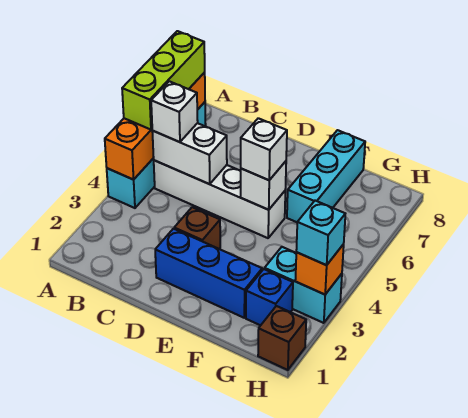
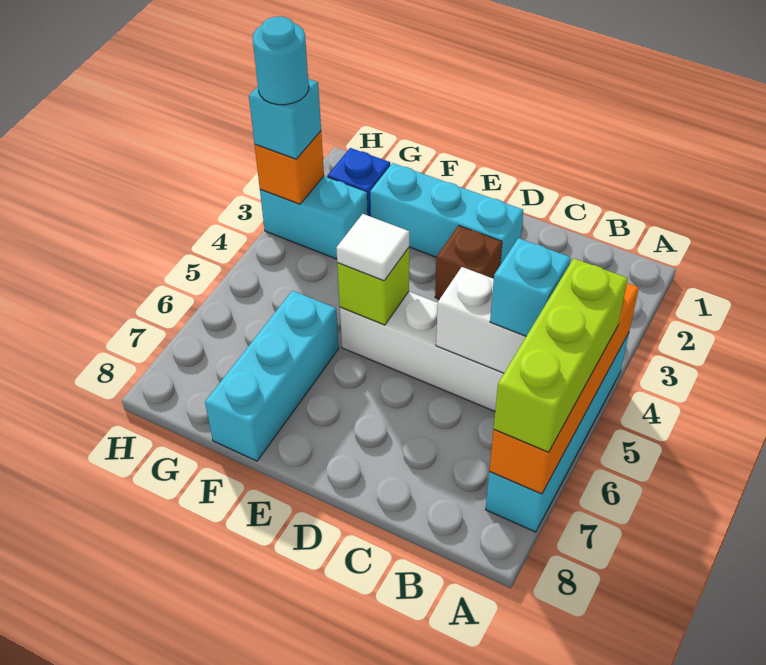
white 1x1 brick [151,81,198,142] -> cyan 1x1 brick [490,238,571,336]
blue 1x3 brick [155,229,262,318] -> cyan 1x3 brick [370,163,523,265]
white 1x1 brick [241,161,286,210] -> lime 1x1 brick [337,248,409,325]
white 1x1 brick [241,118,287,180] -> white 1x1 tile [336,214,409,281]
brown 1x1 brick [258,306,306,370] -> none
none -> cyan 1x1 round brick [253,17,309,105]

